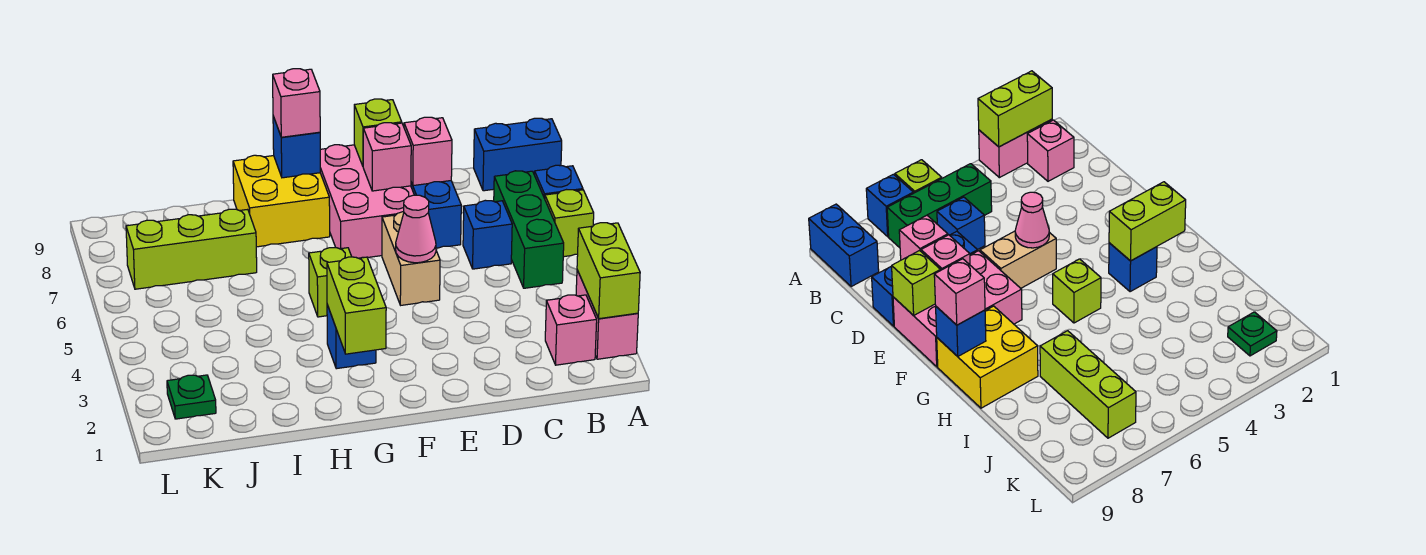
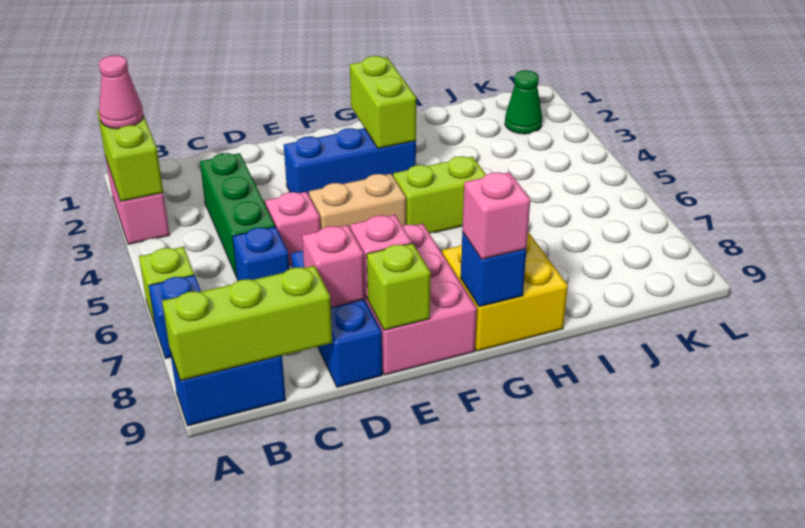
pink 1x1 brick [545,295,597,365] -> pink 1x1 brick moved to [265,192,320,266]
green 1x3 brick [494,171,564,288] -> green 1x3 brick moved to [200,153,275,277]
tan 1x2 brick [382,212,440,305] -> tan 1x2 brick turned to [309,174,406,230]
pink 1x1 cone [396,195,436,263] -> pink 1x1 cone moved to [99,55,143,129]
blue 1x1 brick [327,305,376,369] -> blue 1x3 brick [284,128,416,195]
lime 1x1 brick [309,248,352,317] -> lime 1x2 brick [393,156,486,233]
lime 1x3 brick [126,209,257,289] -> lime 1x3 brick moved to [162,266,332,381]
green 1x1 plate [167,375,216,419] -> green 1x1 cone [505,70,542,134]

